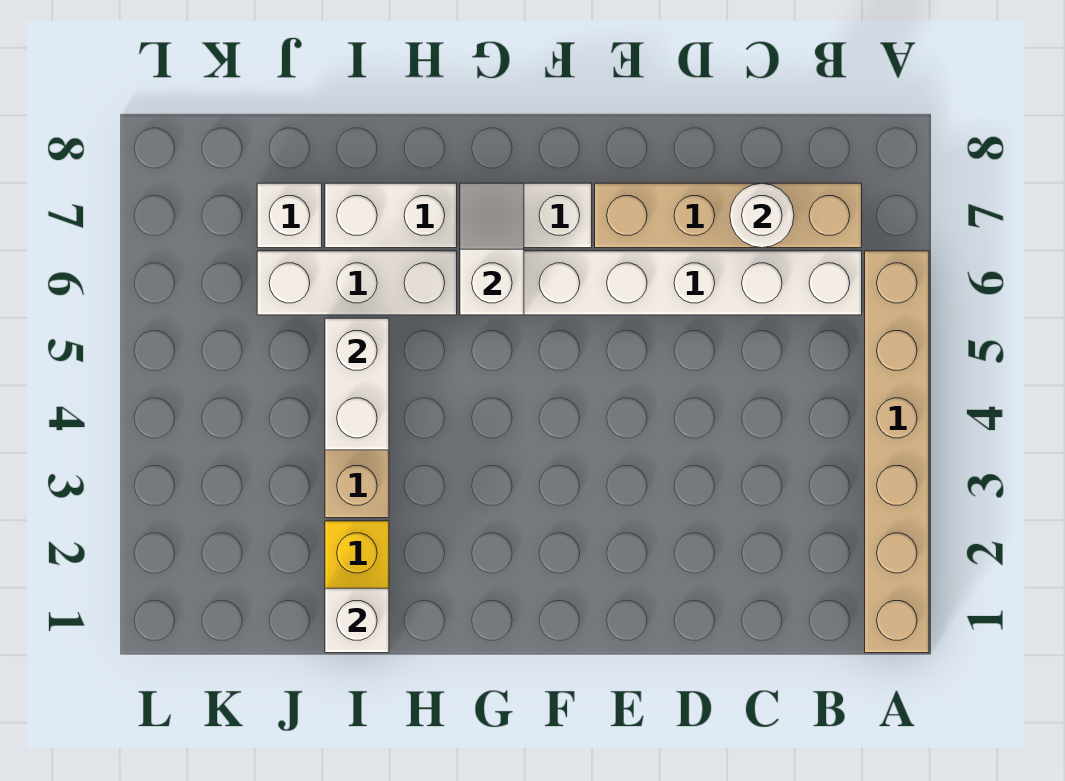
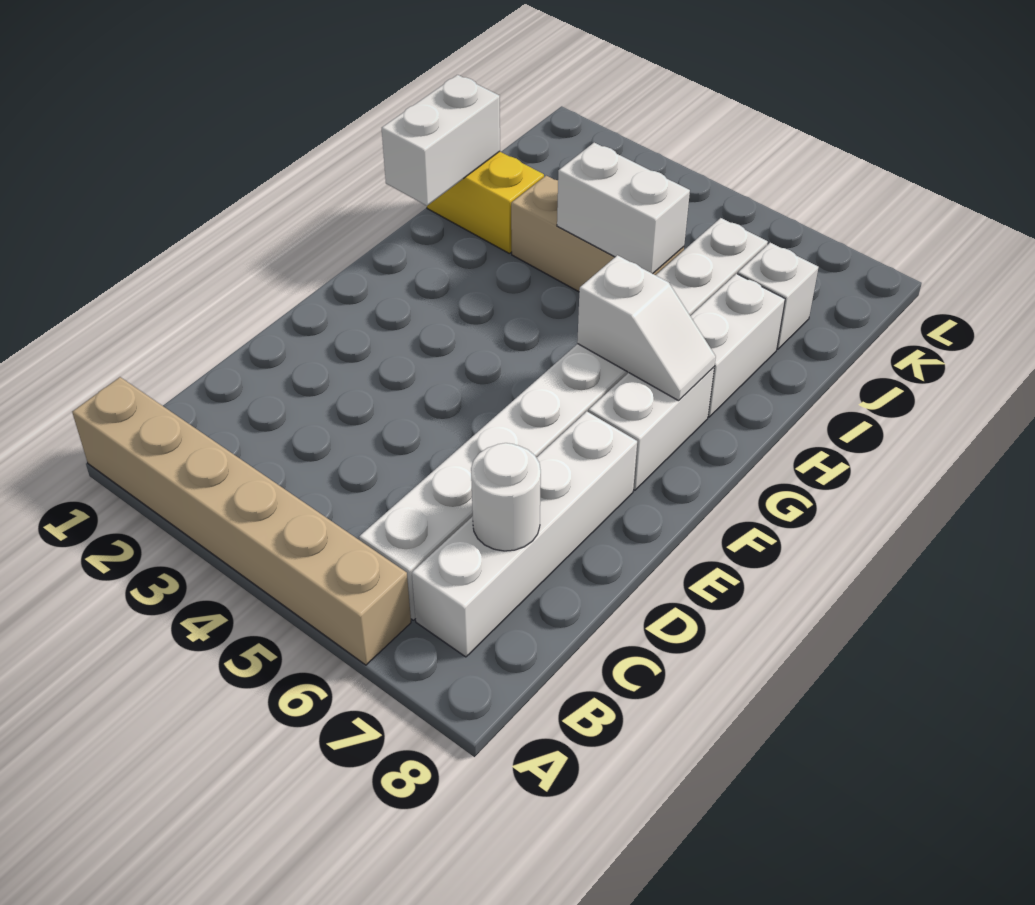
tan 1x4 brick [595,183,862,248] -> white 1x4 brick [412,411,637,657]
white 1x1 brick [325,588,389,653] -> white 1x2 brick [382,75,500,206]

